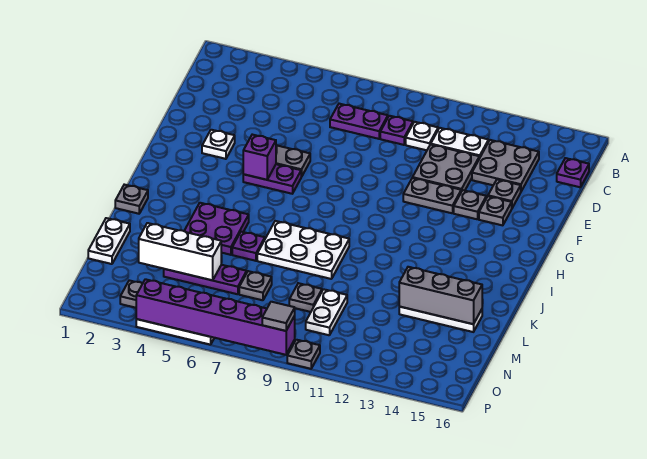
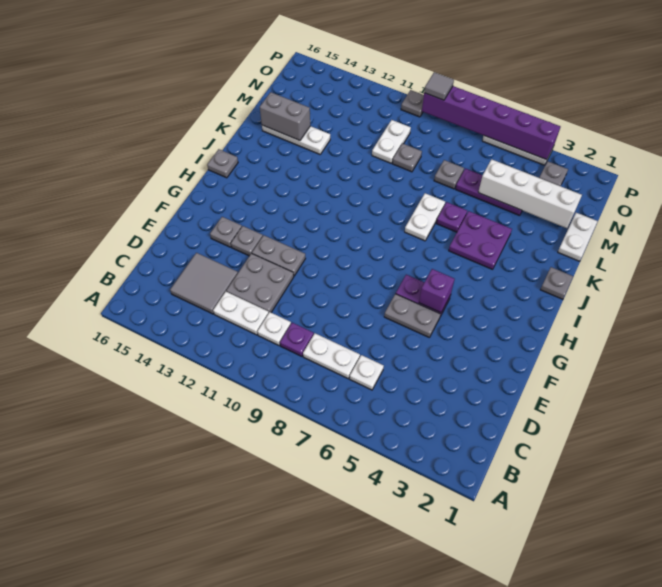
purple 1x2 plate [330,104,388,139] -> white 1x2 plate [303,333,360,379]
grey 2x2 plate [472,140,539,191] -> grey 2x2 tile [170,253,238,314]
purple 1x1 plate [557,158,589,187] -> none
grey 1x1 plate [488,180,521,208] -> grey 1x1 plate moved to [207,149,238,178]
white 1x1 plate [202,130,235,159] -> white 1x1 plate moved to [350,355,384,390]
white 2x3 plate [257,221,349,279] -> white 1x2 plate [405,193,445,241]
grey 1x3 brick [399,267,482,324] -> grey 1x2 brick [260,92,310,141]
white 1x3 brick [139,223,221,280] -> white 1x4 brick [478,159,582,228]

